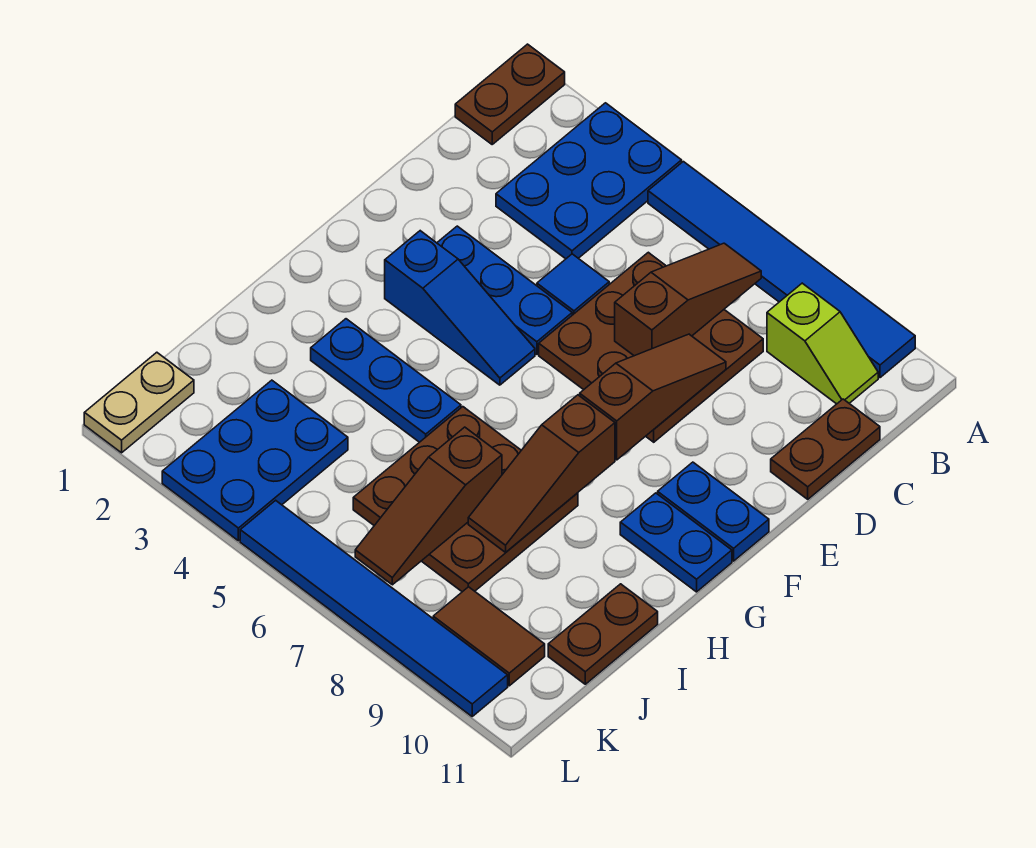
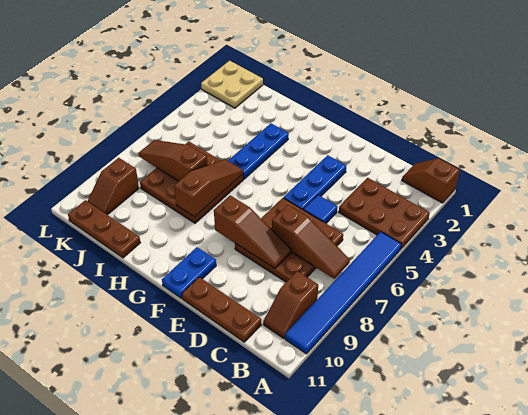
brown 1x2 plate [455,44,565,144] -> brown 1x2 slope [402,158,460,203]
blue 2x3 plate [496,103,682,259] -> brown 2x3 plate [339,178,430,249]
lime 1x2 slope [767,283,878,404] -> brown 1x2 slope [263,271,318,338]
brown 1x2 plate [771,399,880,499] -> brown 1x3 plate [182,277,261,342]
blue 1x3 slope [385,231,535,385] -> none
brown 1x3 slope [468,395,615,552] -> brown 1x3 slope turned to [174,159,243,217]
blue 1x2 plate [620,493,732,592] -> none
brown 1x2 plate [548,584,658,684] -> brown 1x3 plate [68,200,140,258]
blue 2x3 plate [162,380,348,541] -> none
tan 1x2 plate [84,352,194,453] -> tan 2x2 plate [201,61,263,108]
brown 1x2 tile [433,587,545,686] -> brown 1x2 slope [88,158,139,215]
blue 1x6 tile [240,500,508,716] -> none

